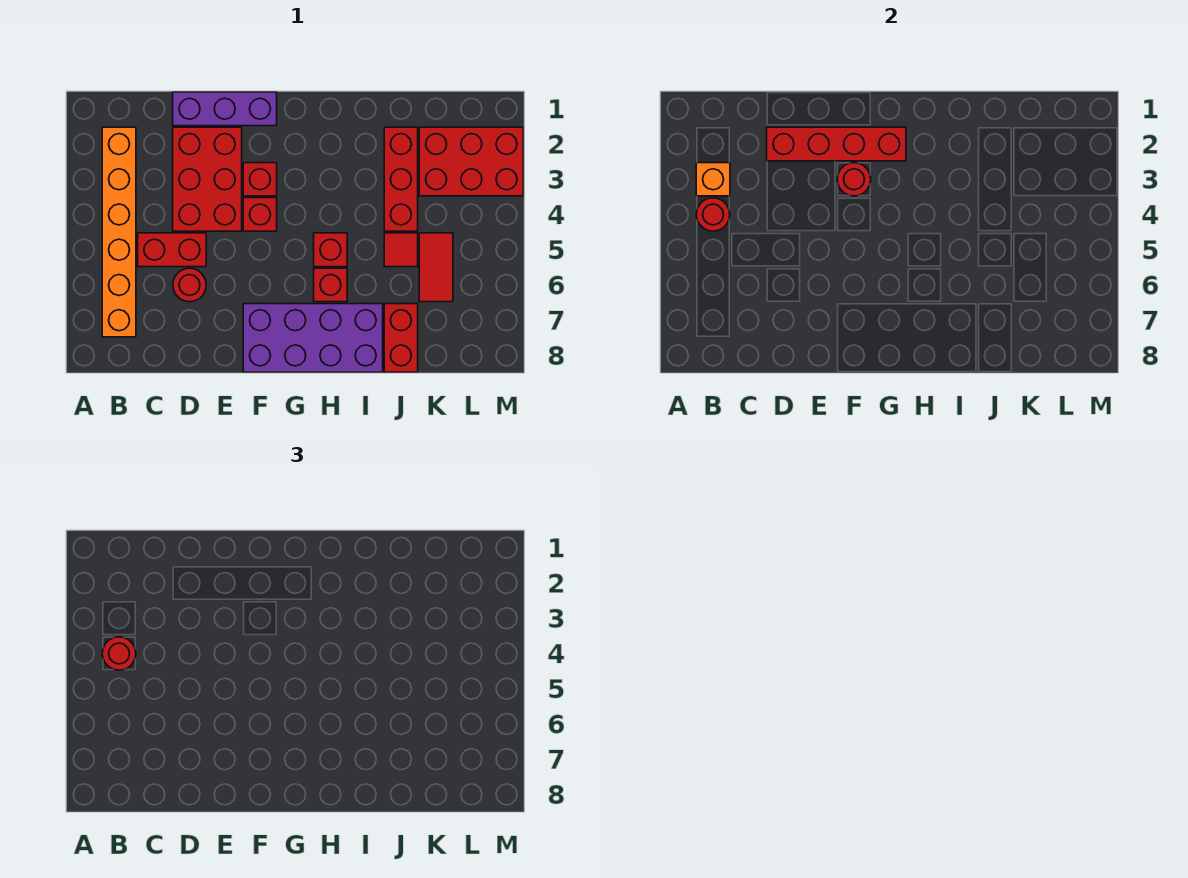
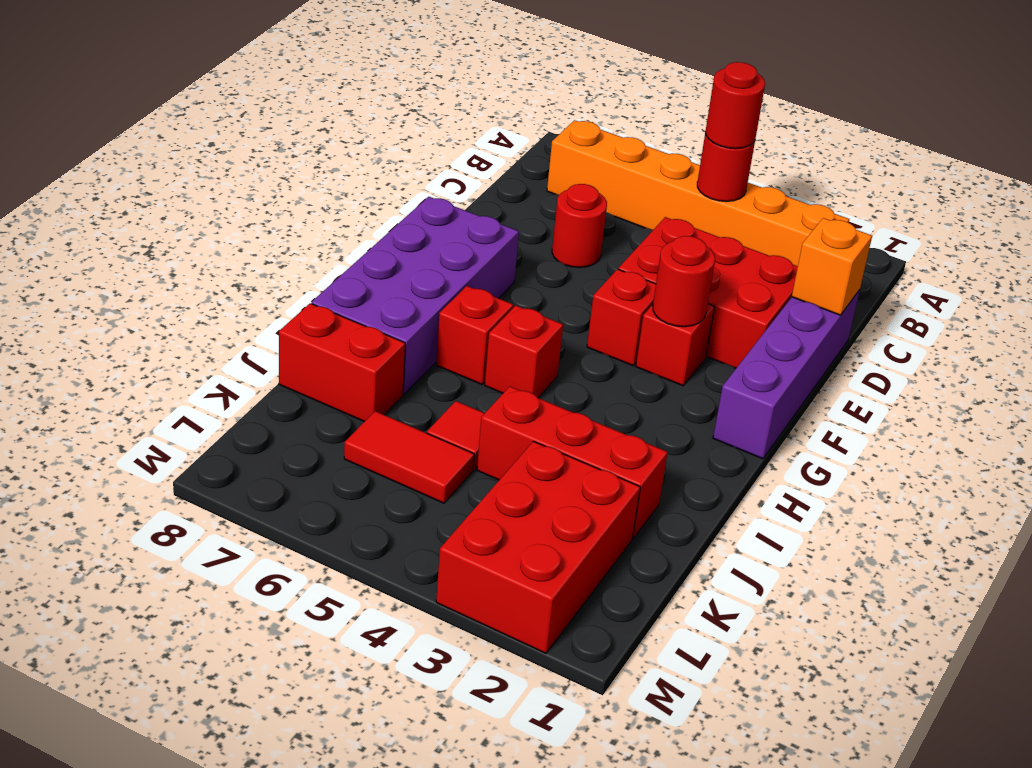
orange 1x1 brick [696,163,730,196] -> orange 1x1 brick moved to [792,218,872,315]
red 1x2 brick [138,233,206,267] -> none
purple 1x3 brick [173,92,277,126] -> purple 1x4 brick [713,290,860,459]
red 1x4 brick [767,127,906,161] -> none

